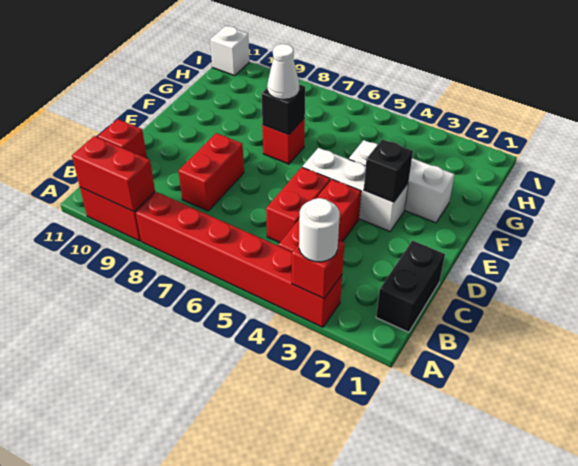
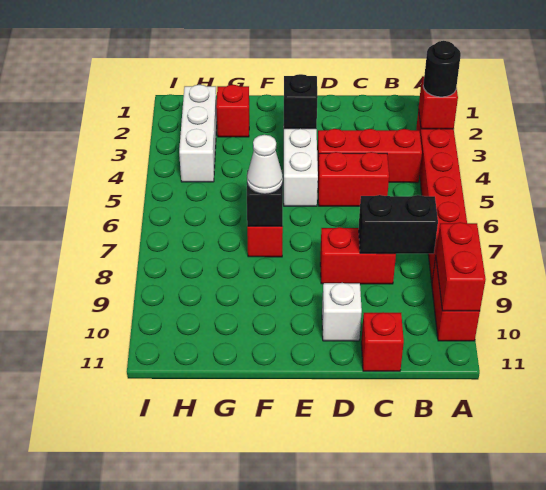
white 1x1 round brick [299,198,340,262] -> black 1x1 round brick [423,41,461,97]
black 1x2 brick [376,241,445,332] -> black 1x2 brick moved to [359,195,438,254]
white 1x3 brick [349,140,455,223] -> white 1x3 brick moved to [179,85,217,182]
none -> red 1x1 brick [216,85,249,137]
white 1x1 brick [210,26,249,76] -> white 1x1 brick moved to [322,283,362,341]

